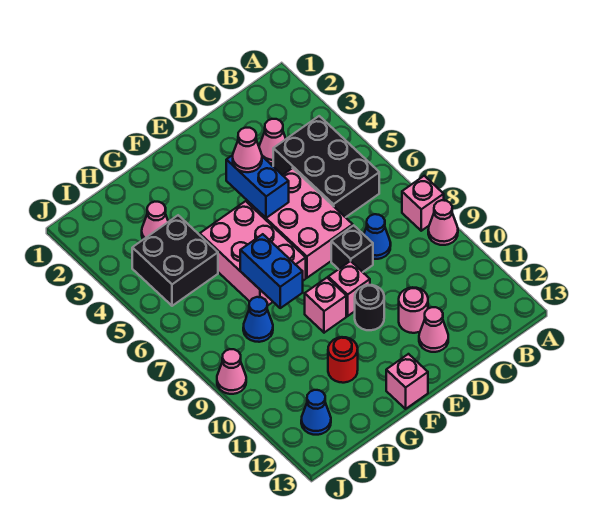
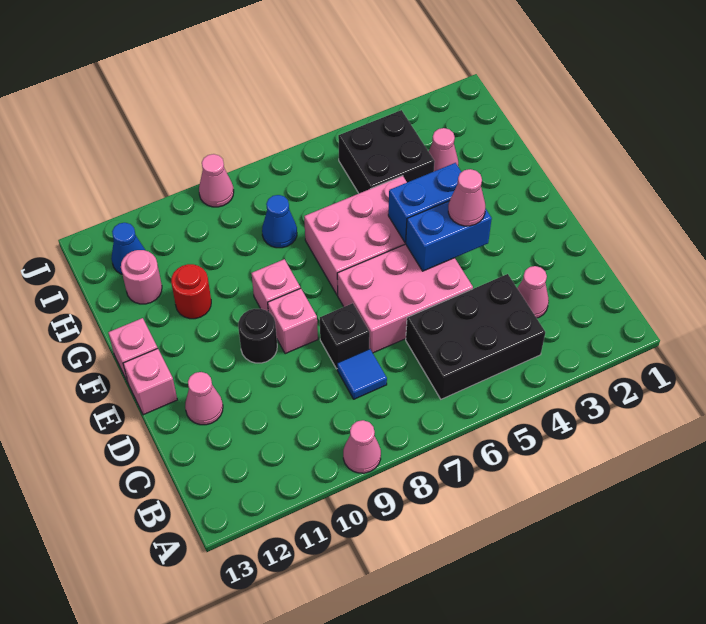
pink 1x1 brick [402,176,444,231] -> pink 1x1 brick moved to [123,349,177,415]
blue 1x1 cone [364,214,391,259] -> blue 1x1 tile [337,349,387,399]
pink 1x1 round brick [399,287,428,333] -> pink 1x1 round brick moved to [121,250,162,304]
blue 1x2 brick [240,234,303,308] -> blue 1x2 brick moved to [388,163,461,242]

